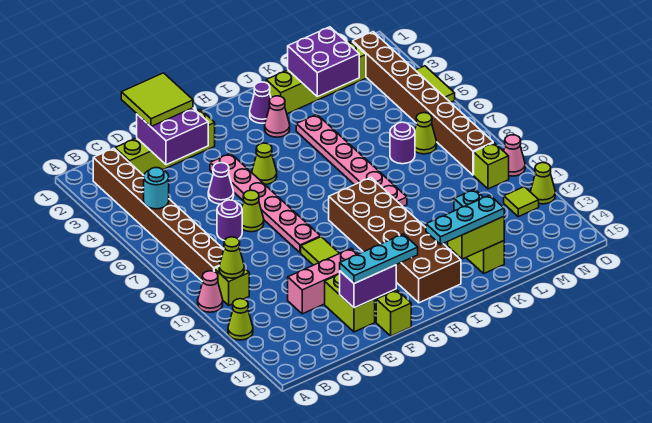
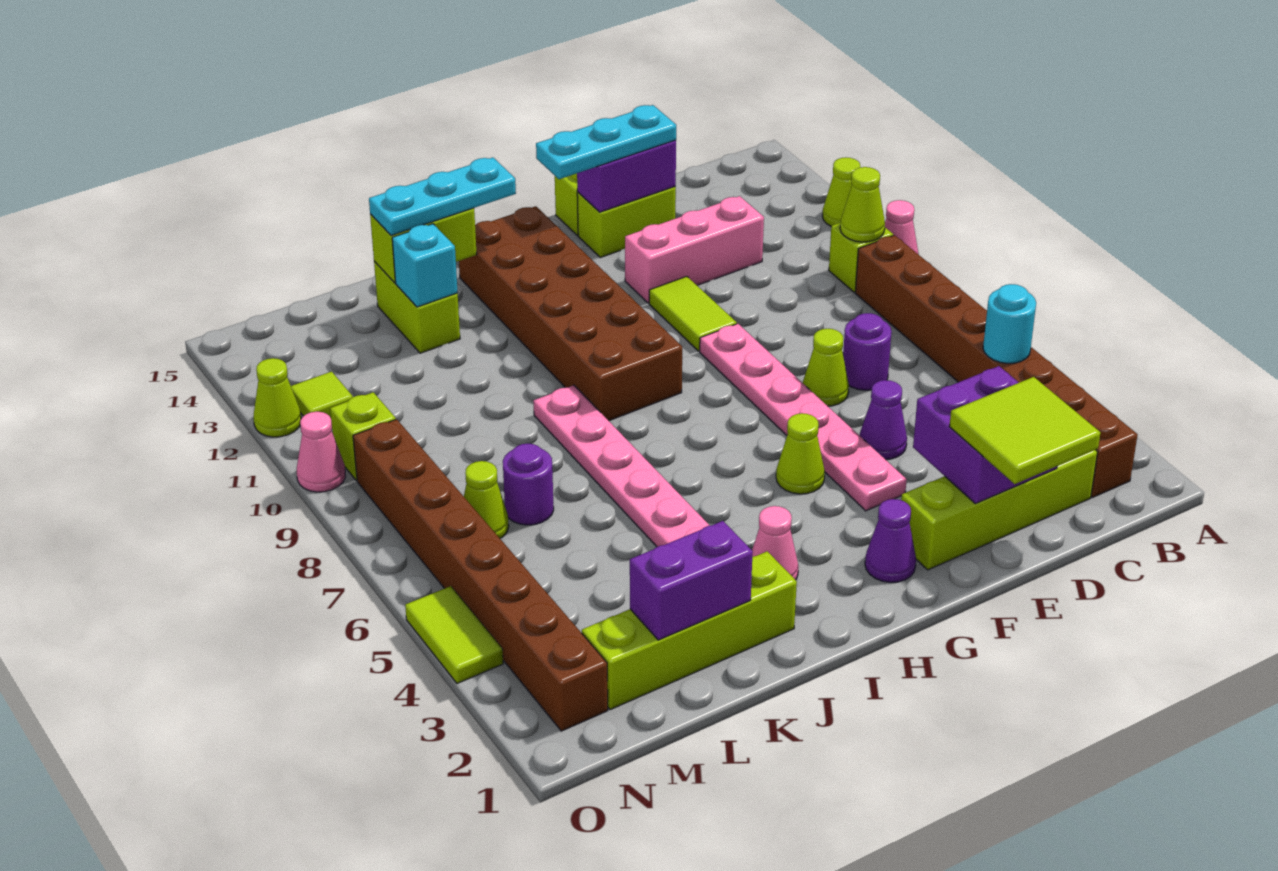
lime 1x2 brick [325,274,375,332] -> lime 1x2 brick turned to [577,187,676,257]
purple 1x1 cone [250,82,271,123] -> purple 1x1 cone moved to [865,499,916,583]
purple 2x2 brick [288,27,359,97] -> purple 1x2 brick [630,521,753,640]

